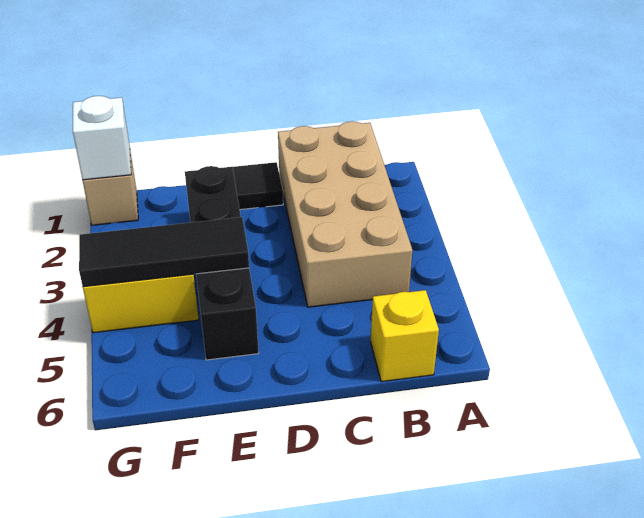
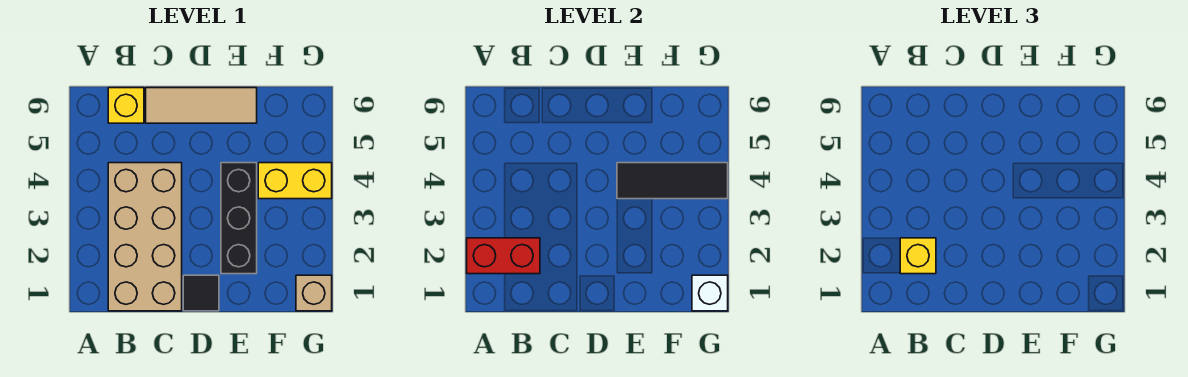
none -> red 1x2 brick [467,238,540,274]
none -> yellow 1x1 brick [900,238,936,274]
none -> tan 1x3 tile [146,88,257,123]
black 1x4 brick [185,166,259,360] -> black 1x3 brick [221,163,257,274]

